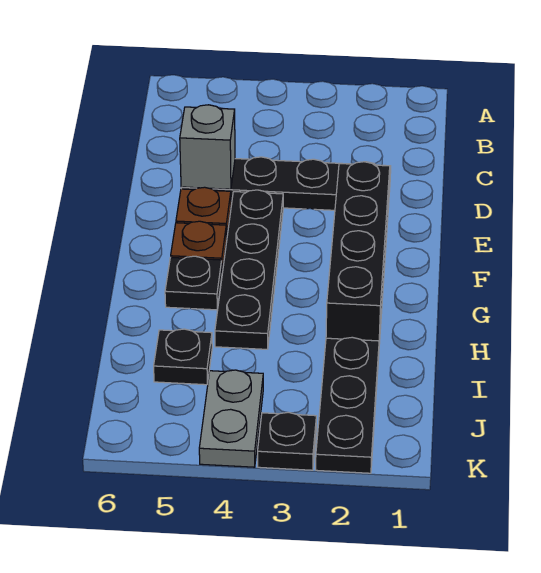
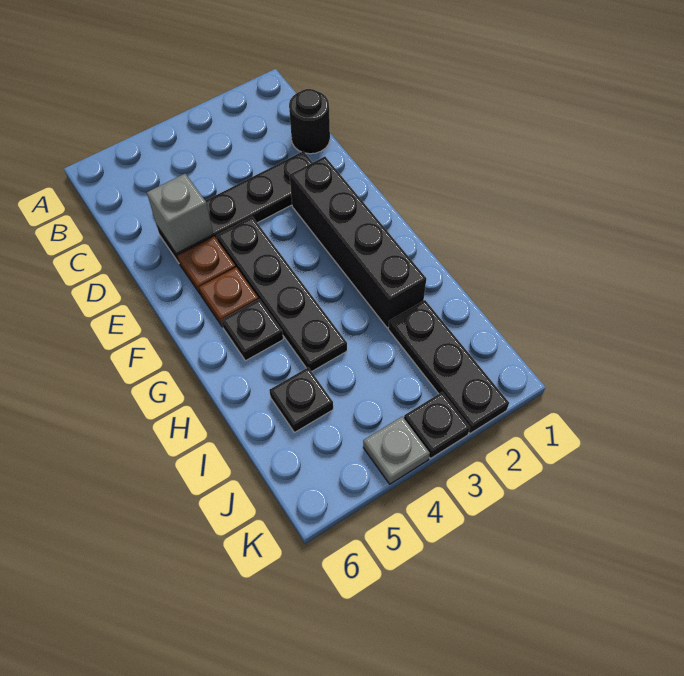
none -> black 1x1 round brick [289,89,330,154]
grey 1x2 plate [199,370,263,467] -> grey 1x1 plate [363,416,430,484]

